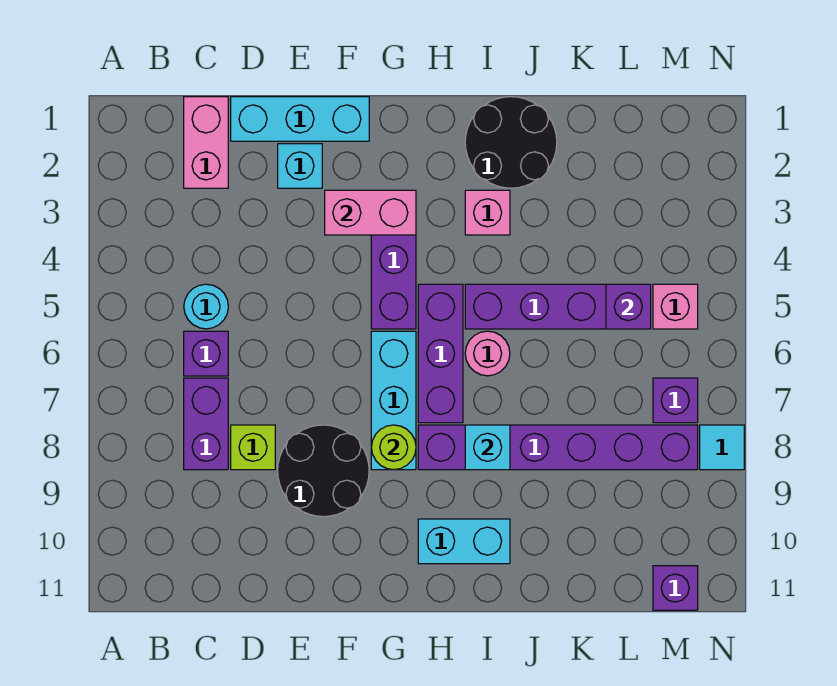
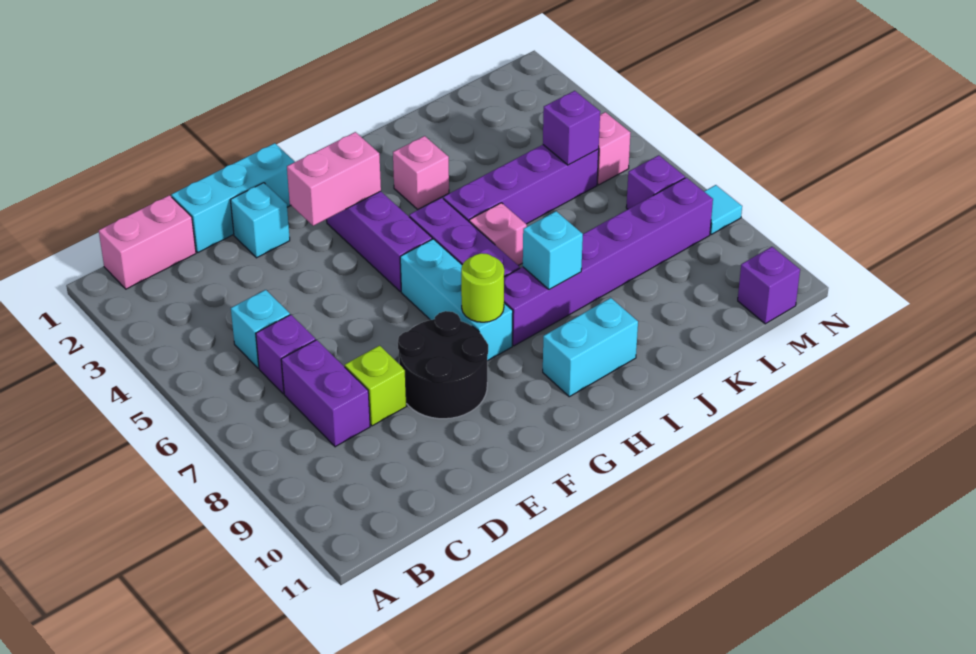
pink 1x2 brick [184,97,228,188] -> pink 1x2 brick turned to [99,195,196,289]
cyan 1x1 round brick [184,284,228,329] -> cyan 1x1 brick [231,290,290,368]
black 2x2 round brick [465,97,557,188] -> none
pink 1x1 round brick [465,331,510,376] -> pink 1x1 brick [469,203,527,265]

